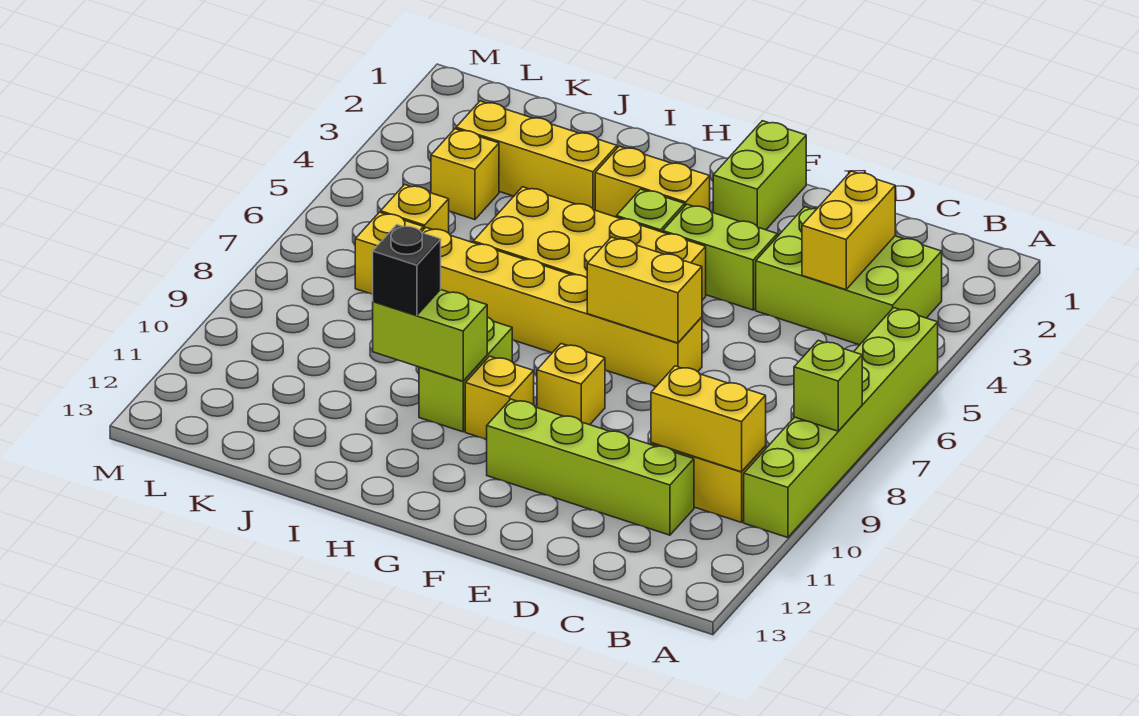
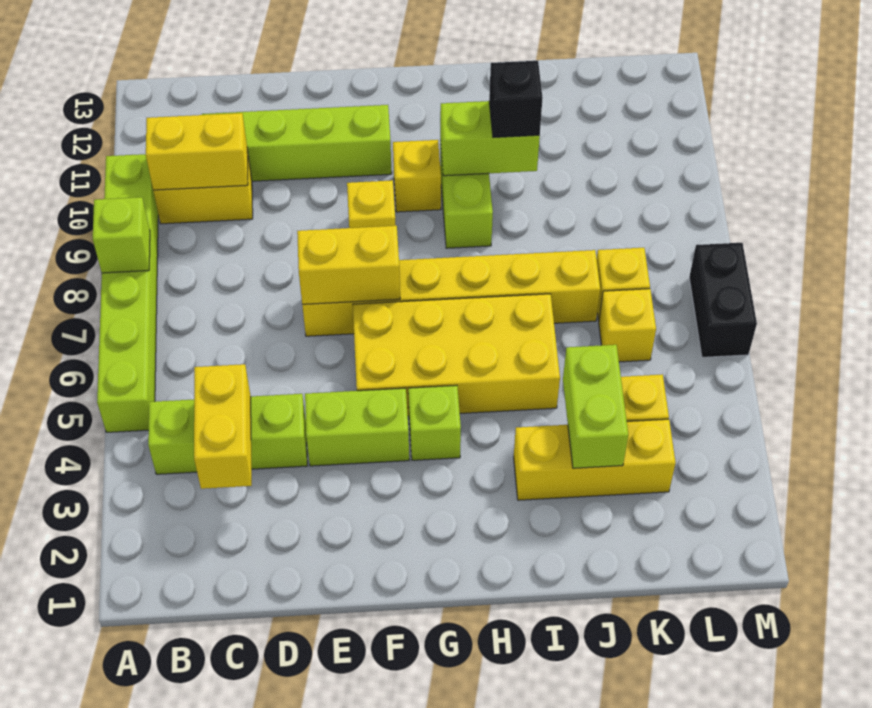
lime 2x3 brick [756,207,942,345] -> lime 1x3 brick [148,394,307,474]
lime 1x2 brick [713,121,806,230] -> lime 1x2 brick moved to [563,345,628,468]
yellow 1x2 brick [595,146,710,217] -> none
none -> black 1x2 brick [689,243,757,357]

